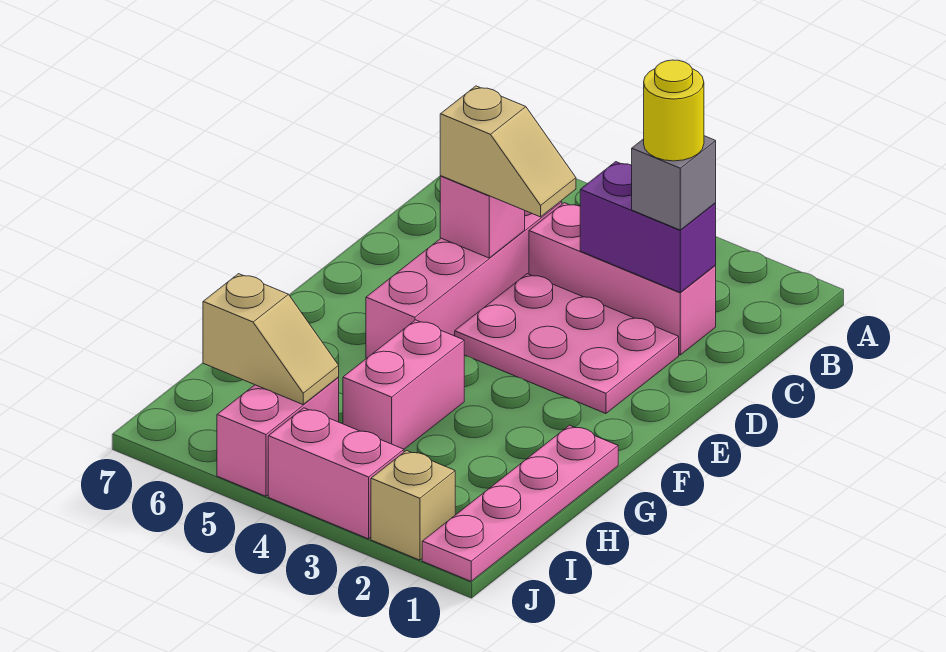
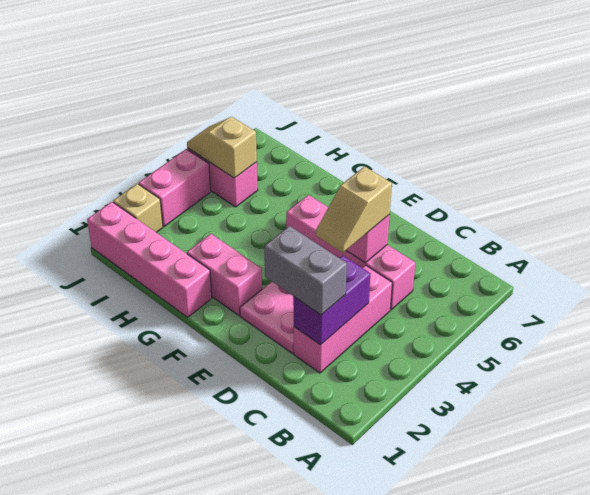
grey 1x1 brick [632,136,716,230] -> grey 1x2 brick [264,226,347,315]
yellow 1x1 round brick [644,60,704,161] -> none
pink 1x4 plate [422,425,618,581] -> pink 1x4 brick [87,202,212,317]
pink 1x2 brick [343,320,464,449] -> pink 1x2 brick moved to [187,234,262,315]
tan 1x2 slope [203,274,339,404] -> tan 1x2 slope turned to [187,117,257,178]

